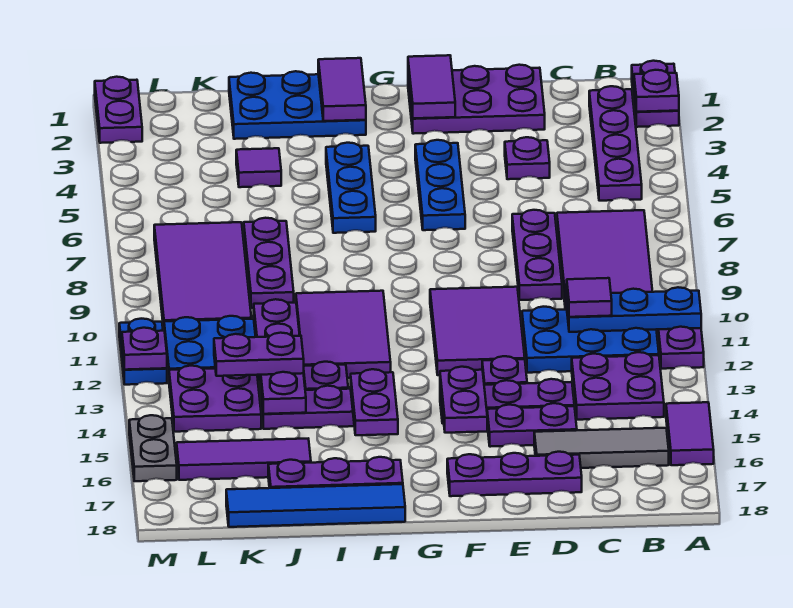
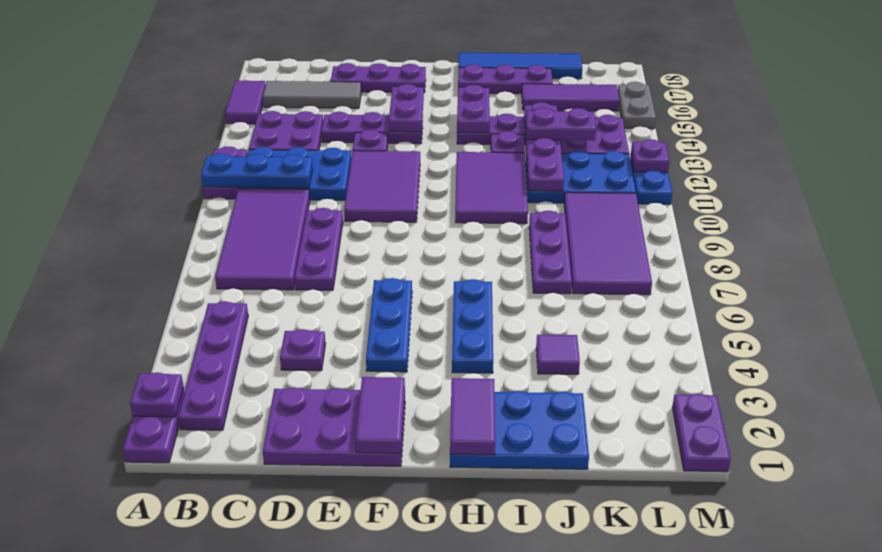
purple 1x1 tile [567,278,612,317] -> none
purple 1x2 plate [487,403,577,447] -> none

